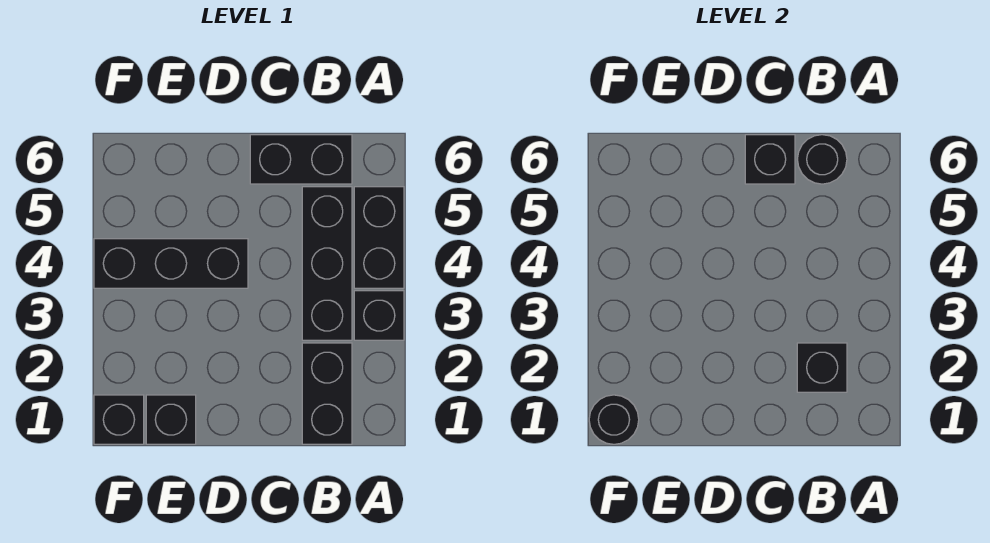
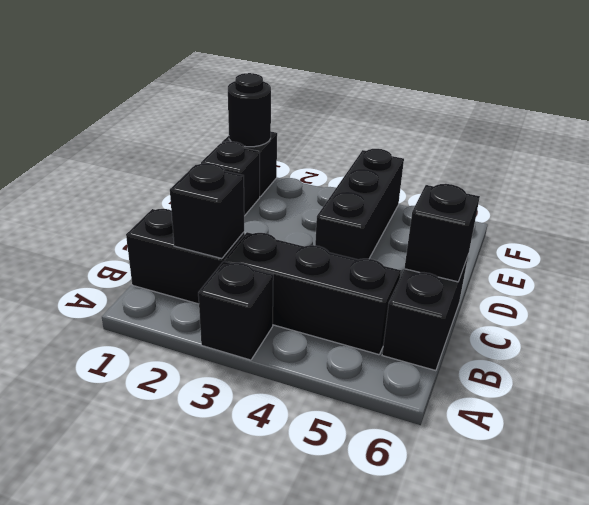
black 1x2 brick [354,187,404,288] -> none
black 1x1 round brick [797,135,847,184] -> none

